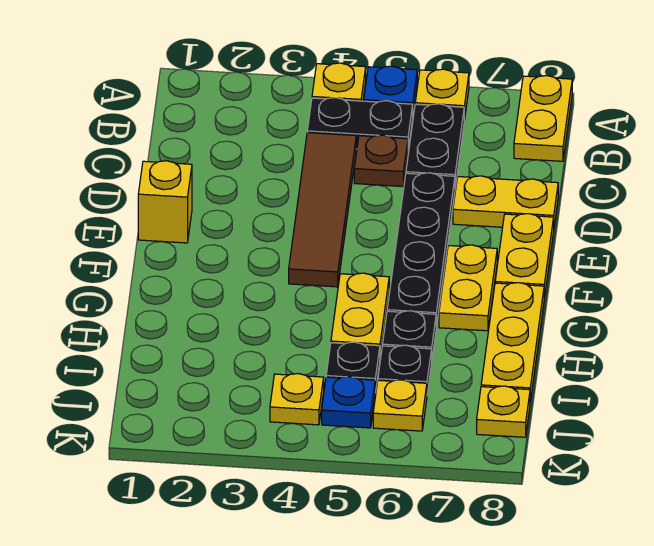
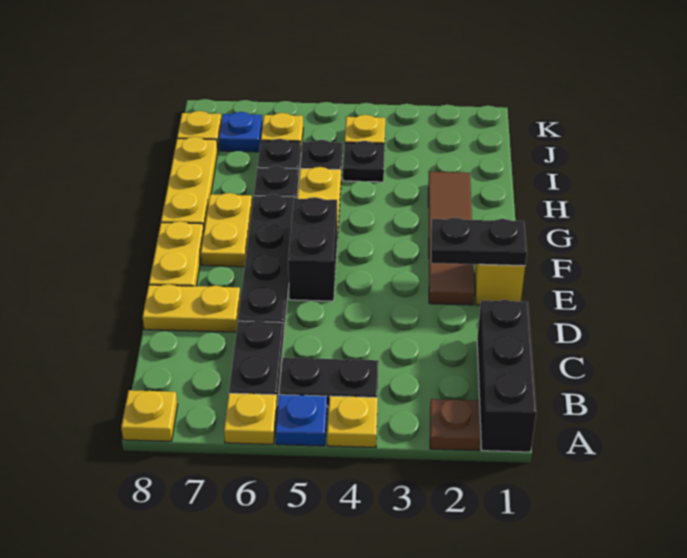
none -> black 1x3 brick [477,300,536,452]
yellow 1x2 plate [514,76,572,161] -> yellow 1x1 plate [121,390,178,441]
brown 1x4 tile [289,133,356,287] -> brown 1x4 tile moved to [428,172,475,305]
brown 1x1 plate [354,135,408,186] -> brown 1x1 plate moved to [430,399,480,451]
none -> black 1x2 plate [431,218,527,266]
none -> black 1x2 brick [288,197,337,301]
none -> black 1x1 plate [343,141,385,182]
blue 1x1 plate [322,377,375,428] -> blue 1x1 plate moved to [219,112,262,152]

